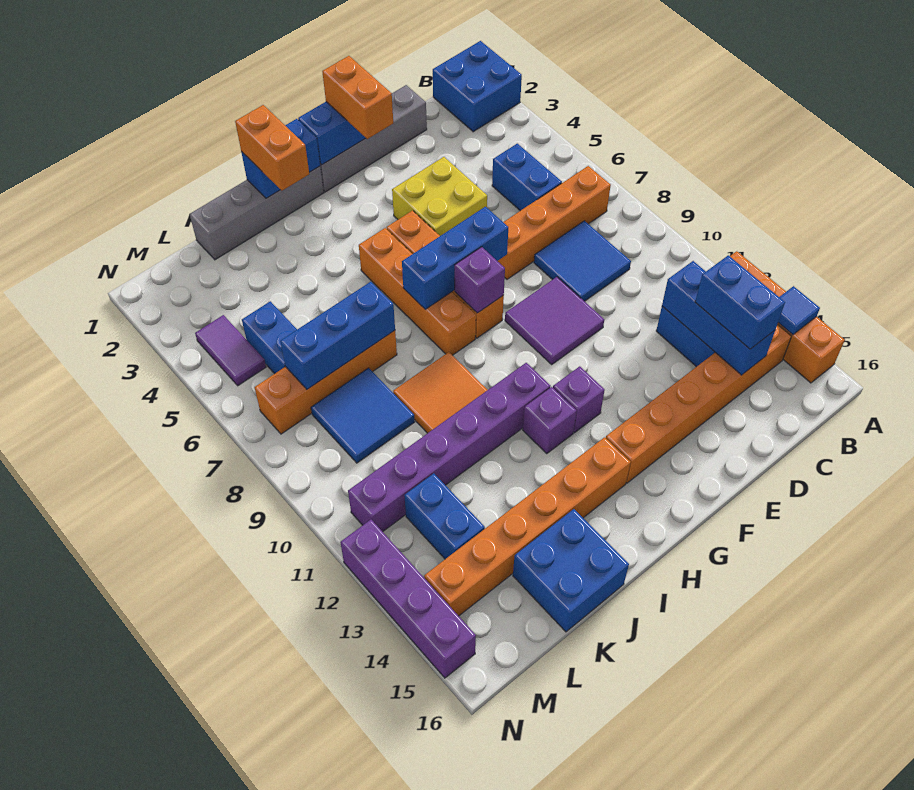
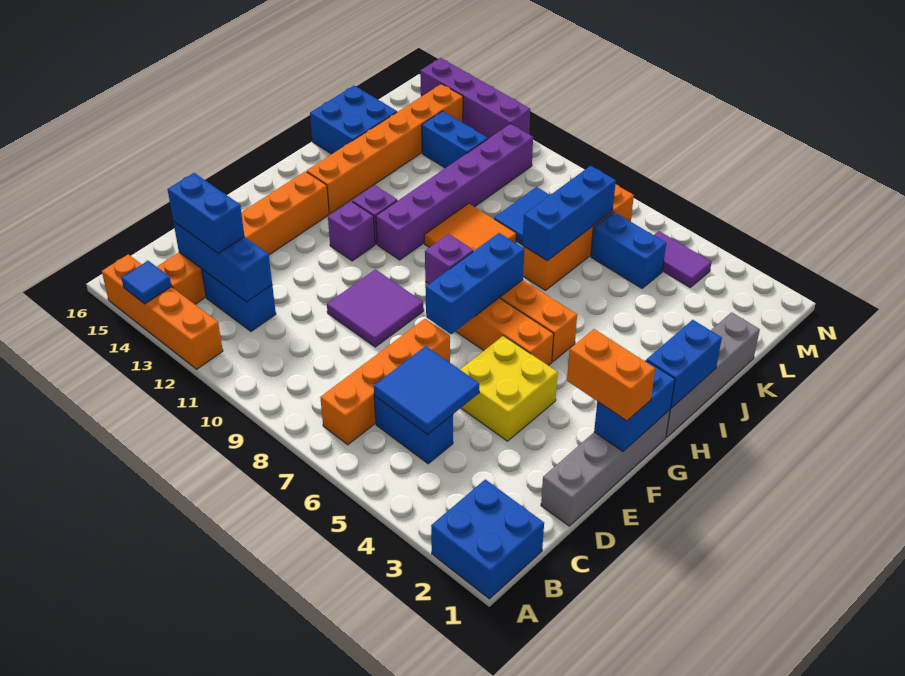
blue 2x2 tile [534,221,631,301] -> blue 2x2 tile moved to [374,346,479,434]
orange 1x2 brick [235,105,309,191] -> none

